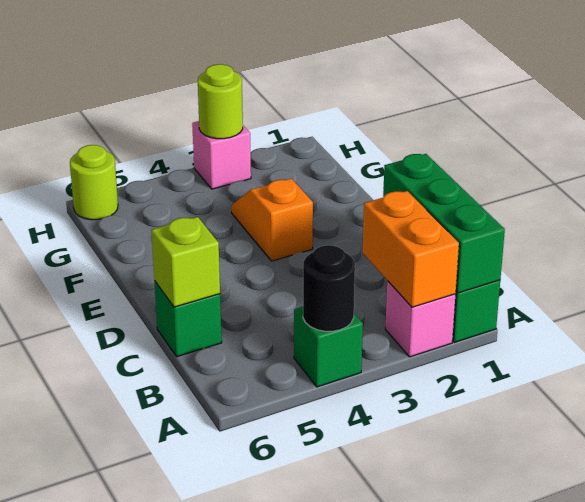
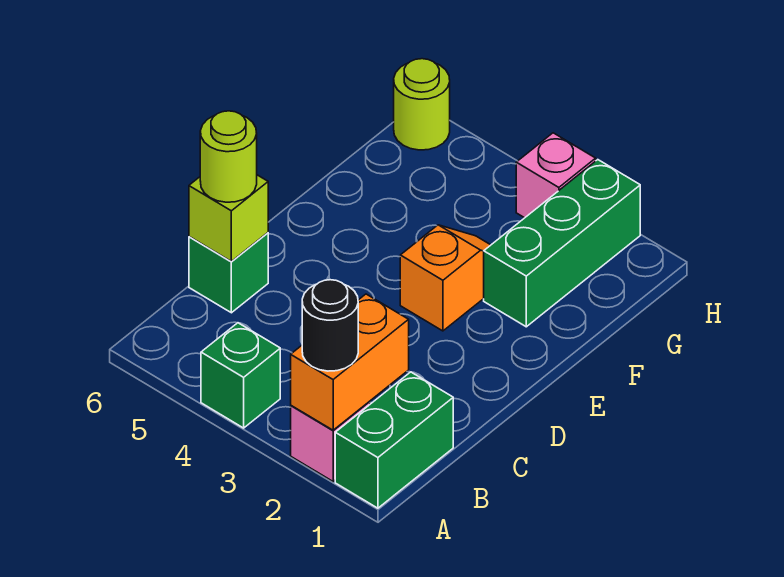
green 1x3 brick [383,154,505,293] -> green 1x3 brick moved to [484,160,640,327]
black 1x1 round brick [303,245,355,331] -> black 1x1 round brick moved to [302,280,358,371]
lime 1x1 round brick [198,64,243,139] -> lime 1x1 round brick moved to [200,111,257,202]

